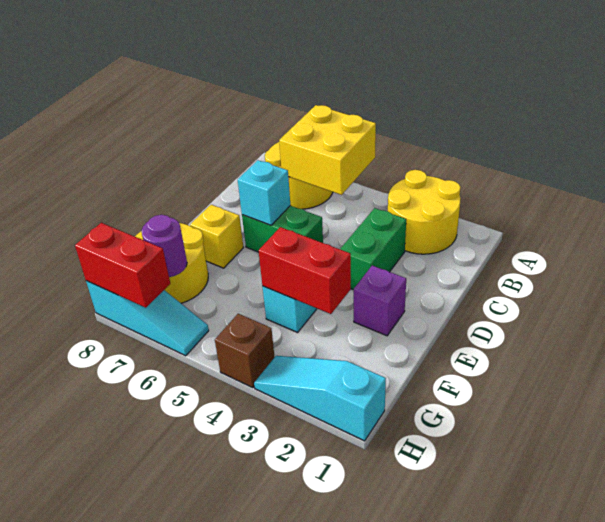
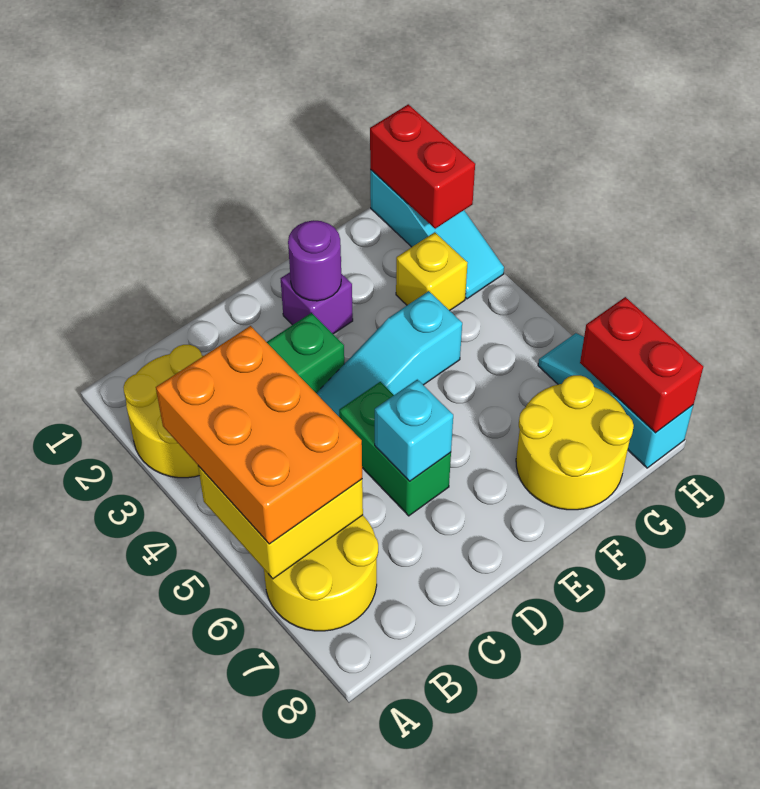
none -> orange 2x3 brick [156,326,362,544]
yellow 1x1 brick [190,205,243,268] -> yellow 1x1 brick moved to [396,232,467,311]
red 1x2 brick [259,227,351,314] -> red 1x2 brick moved to [370,104,475,229]
purple 1x1 round brick [142,215,187,277] -> purple 1x1 round brick moved to [288,221,341,301]
brown 1x1 brick [215,314,275,388] -> none

